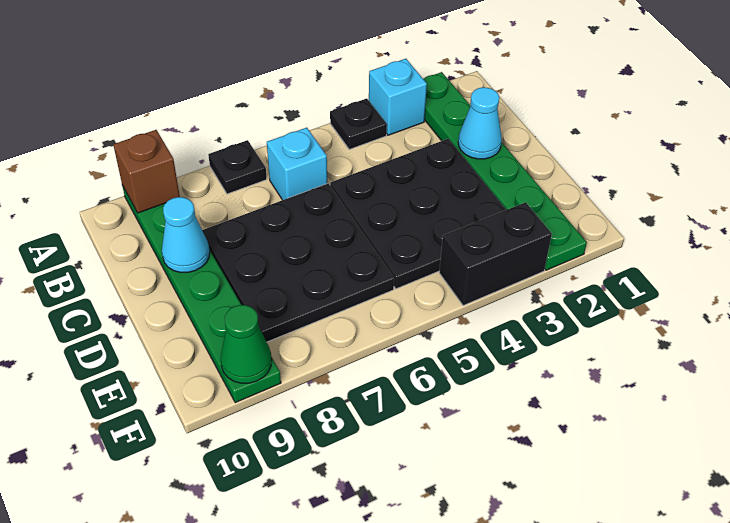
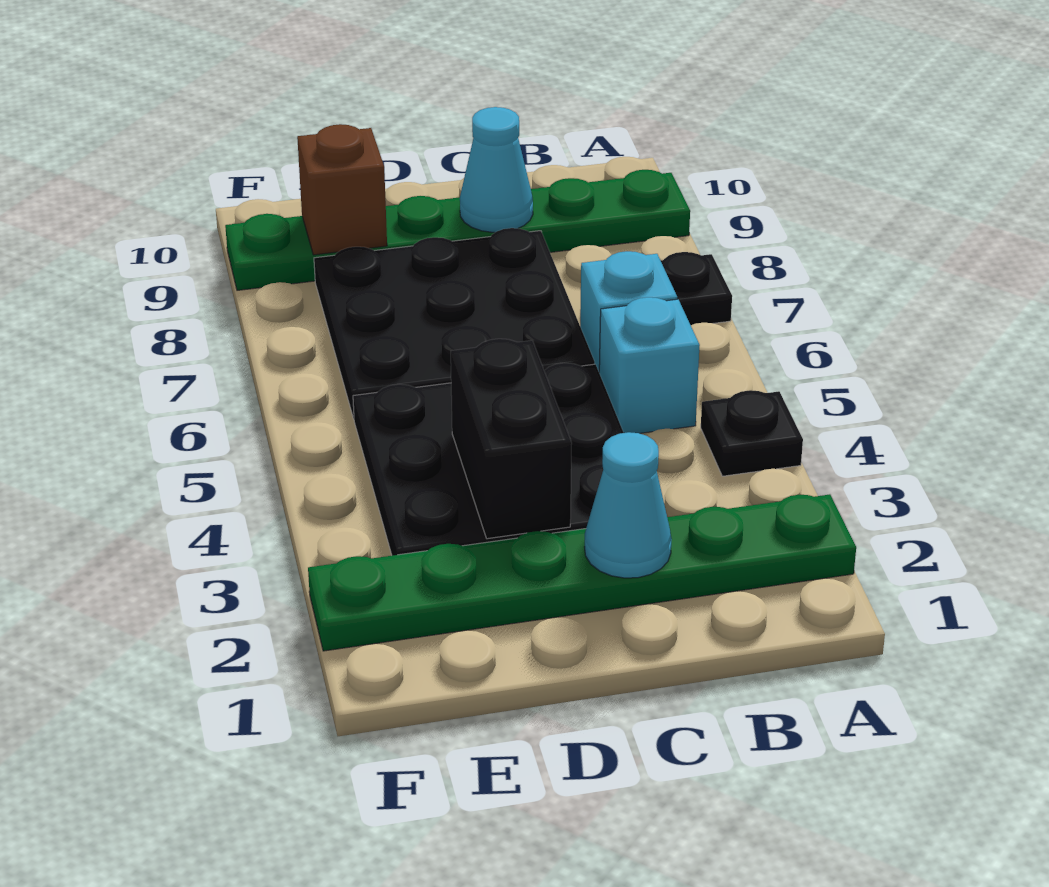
cyan 1x1 brick [369,59,427,135] -> cyan 1x1 brick moved to [599,297,700,433]
brown 1x1 brick [113,130,180,213] -> brown 1x1 brick moved to [297,124,387,255]
black 1x2 brick [439,202,552,306] -> black 1x2 brick moved to [451,339,572,539]
green 1x1 cone [221,305,272,383] -> none

